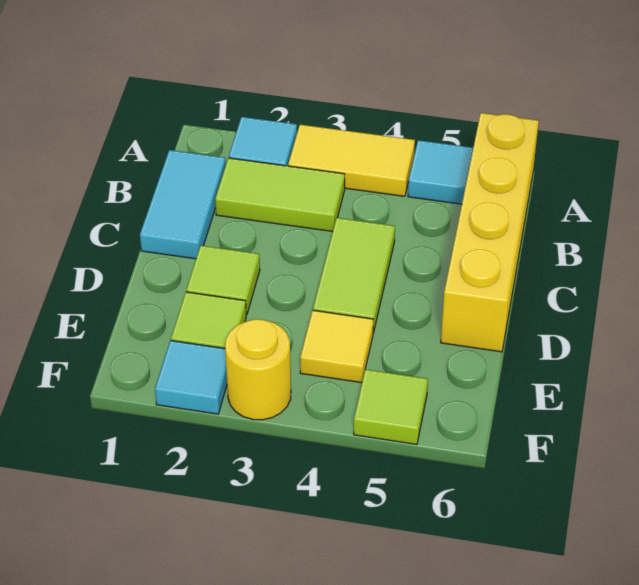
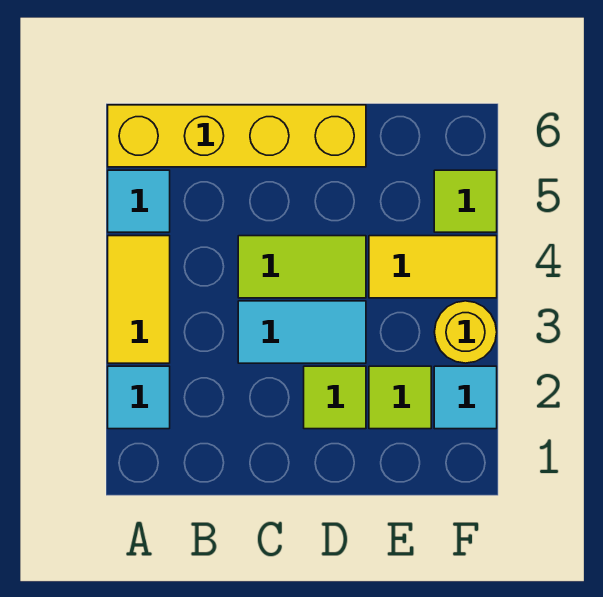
cyan 1x2 tile [140,150,226,259] -> cyan 1x2 tile moved to [238,301,366,363]
lime 1x2 tile [215,158,345,232] -> none
yellow 1x1 tile [300,310,373,383] -> yellow 1x2 tile [369,236,497,298]

